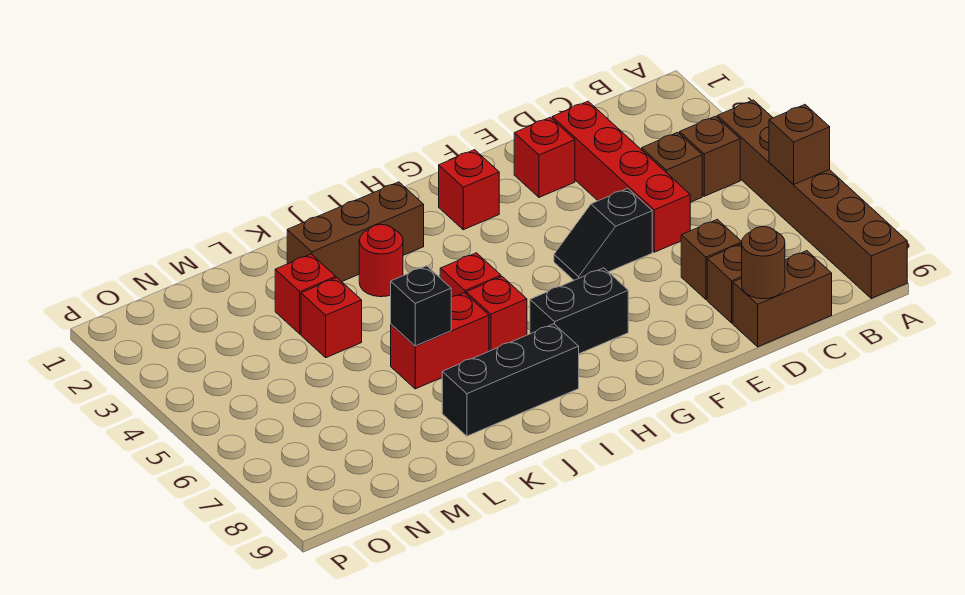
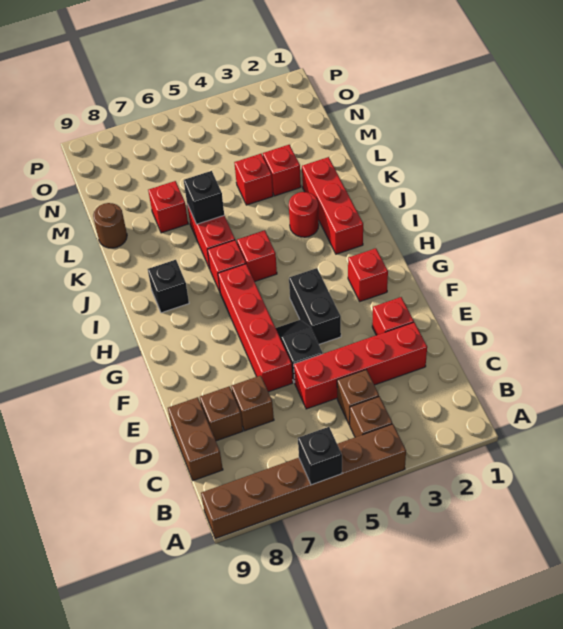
brown 1x1 brick [769,105,830,185] -> black 1x1 brick [298,427,342,485]
brown 1x1 round brick [742,227,785,299] -> brown 1x1 round brick moved to [93,203,127,248]
none -> red 1x4 brick [218,264,293,392]
black 1x2 brick [530,268,628,354] -> black 1x2 brick moved to [289,268,341,344]
brown 1x3 brick [287,182,424,282] -> red 1x3 brick [302,157,363,254]
black 1x3 brick [442,324,579,436] -> black 1x1 brick [148,260,189,313]
none -> red 1x1 brick [148,181,188,233]

